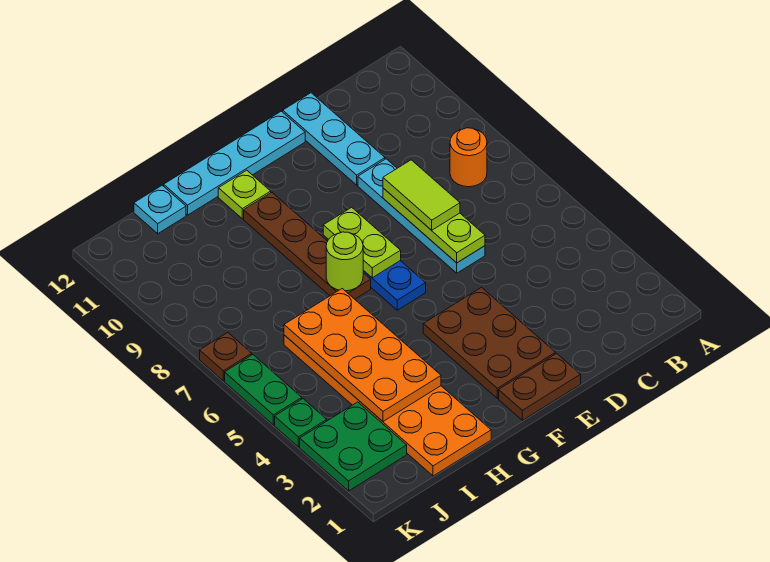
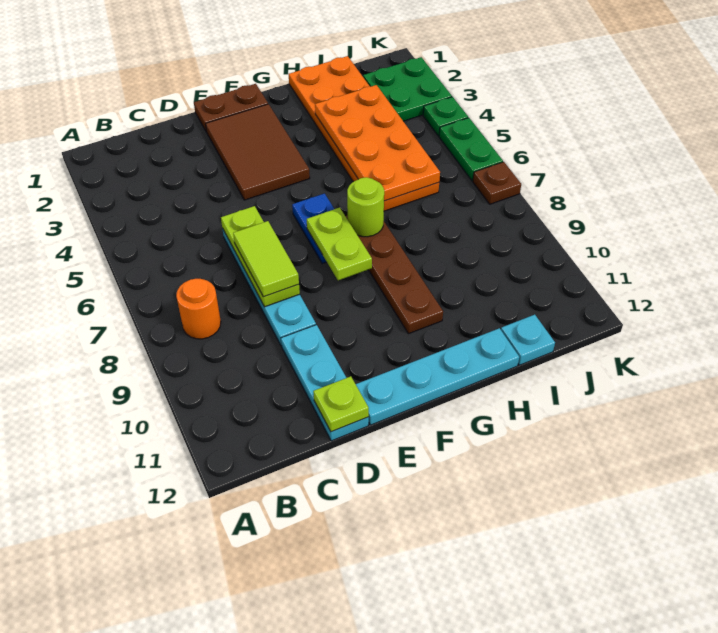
brown 2x3 plate [423,287,555,398] -> brown 2x3 tile [206,104,310,200]
lime 1x1 plate [218,170,271,219] -> lime 1x1 plate moved to [313,376,369,432]

